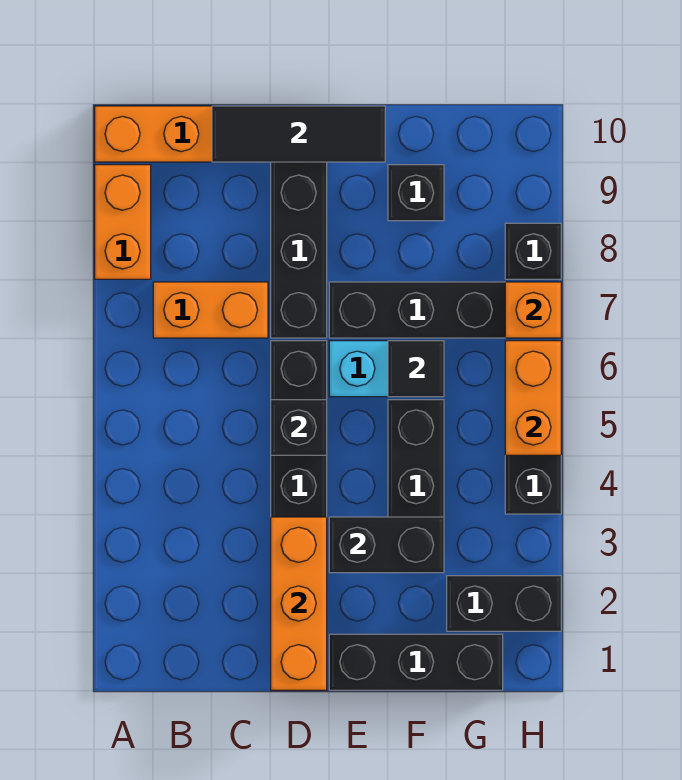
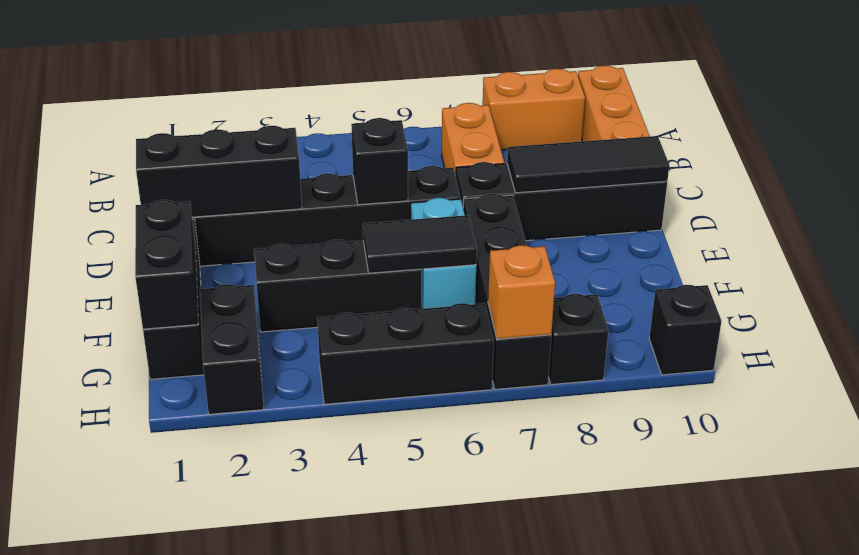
black 1x3 tile [212,106,385,162] -> black 1x3 tile turned to [507,136,669,193]
orange 1x3 brick [271,517,327,690] -> black 1x3 brick [136,126,302,217]
black 1x2 brick [329,517,444,573] -> black 1x2 brick moved to [135,200,199,329]
black 1x1 tile [388,341,444,397] -> black 1x2 tile [363,215,477,273]
black 1x1 brick [388,165,444,221] -> black 1x1 brick moved to [649,285,721,375]
orange 1x2 brick [505,341,561,455] -> none

